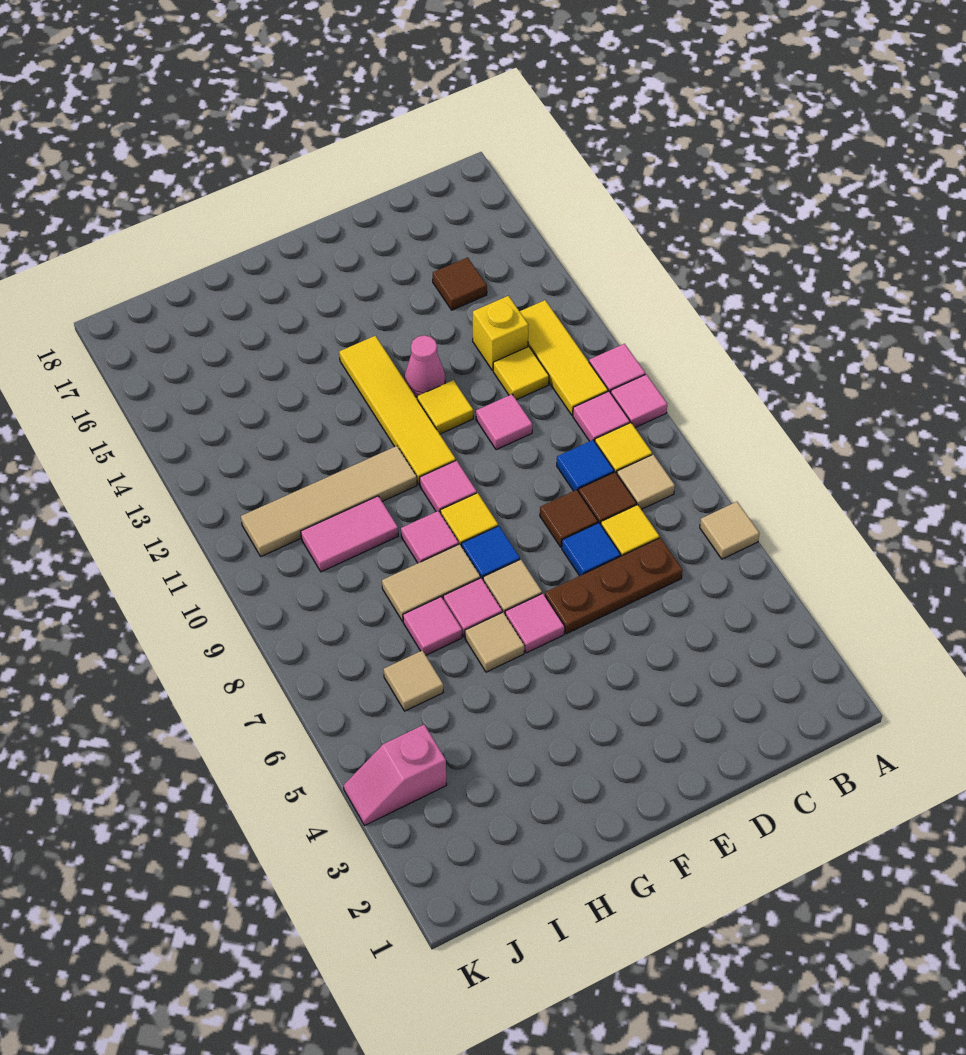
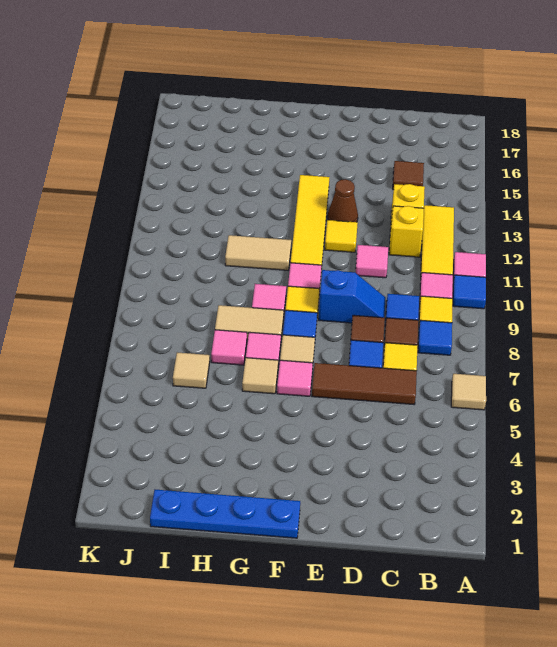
pink 1x1 tile [611,374,667,428] -> blue 1x1 tile [453,275,486,309]
tan 1x1 tile [617,455,675,510] -> blue 1x1 tile [418,320,452,355]
brown 1x3 plate [545,538,683,634] -> brown 1x3 tile [312,363,417,404]
yellow 1x1 tile [493,347,549,400] -> yellow 1x1 brick [389,206,424,257]
none -> blue 1x2 slope [319,270,386,323]
pink 1x1 cone [405,335,445,397] -> brown 1x1 cone [328,179,358,222]
none -> blue 1x4 plate [150,490,300,538]
tan 1x4 tile [241,446,417,556] -> tan 1x2 tile [225,235,291,270]
pink 1x2 tile [301,496,398,572] -> none
pink 1x2 slope [344,725,447,825] -> none

